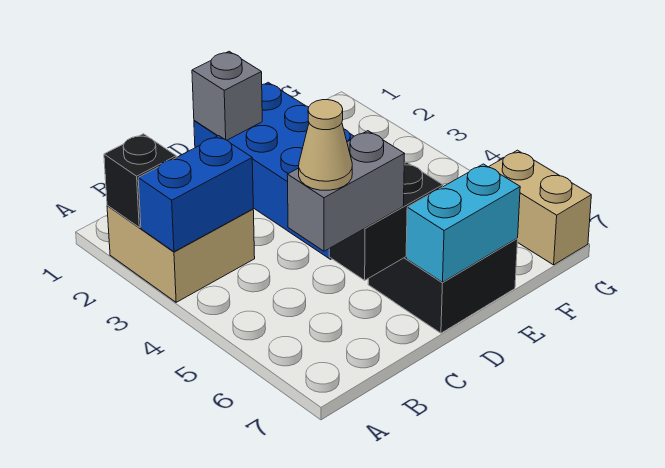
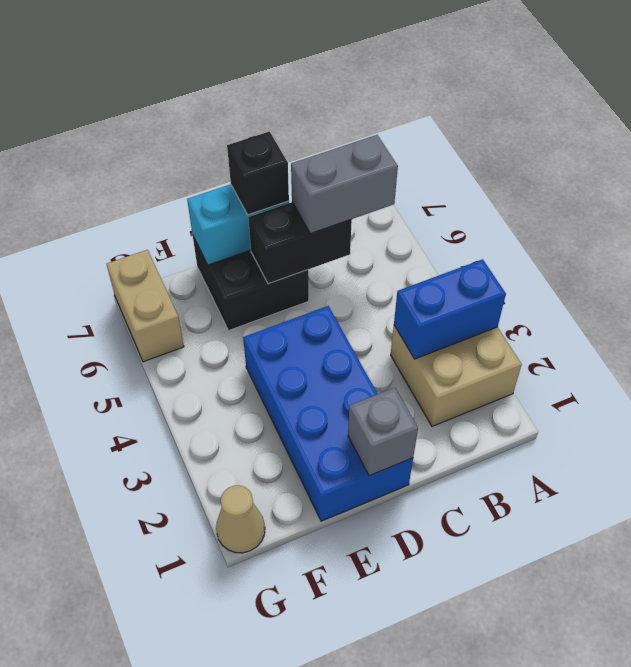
black 1x1 brick [104,134,176,227] -> black 1x1 brick moved to [227,132,289,215]
tan 1x1 cone [299,100,352,190] -> tan 1x1 cone moved to [216,486,265,553]

